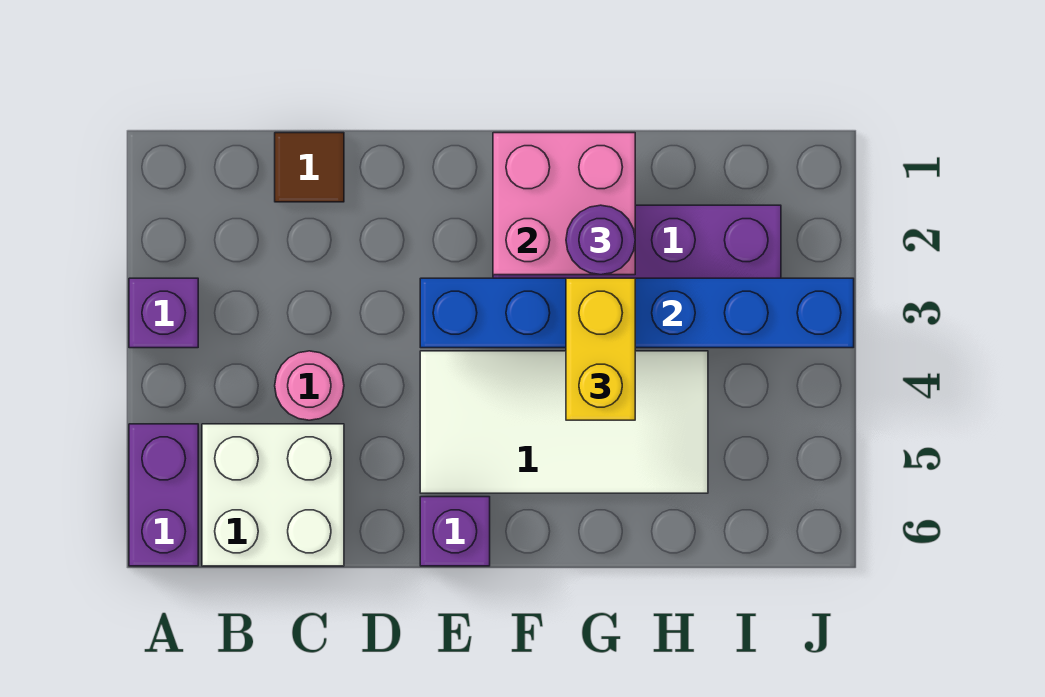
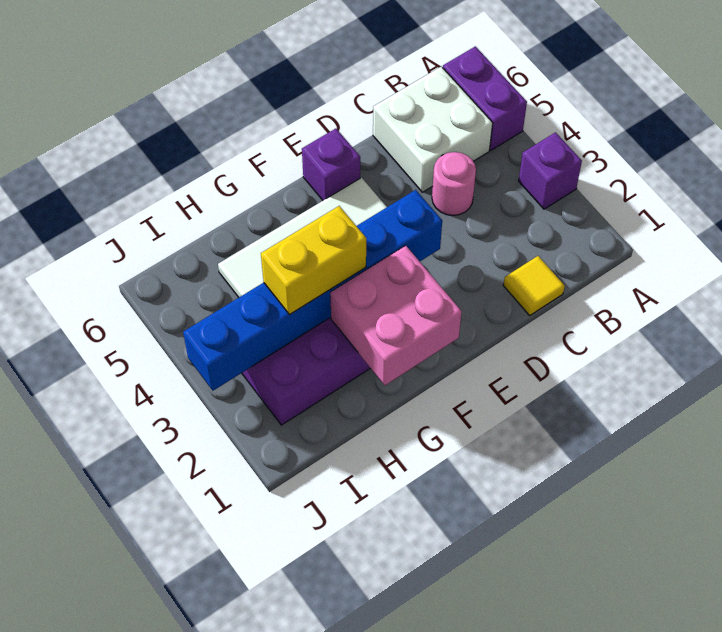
brown 1x1 tile [275,133,344,202] -> yellow 1x1 tile [503,256,565,315]
purple 1x1 round brick [566,205,635,275] -> none
yellow 1x2 brick [566,278,635,420] -> yellow 1x2 brick turned to [261,206,366,314]

